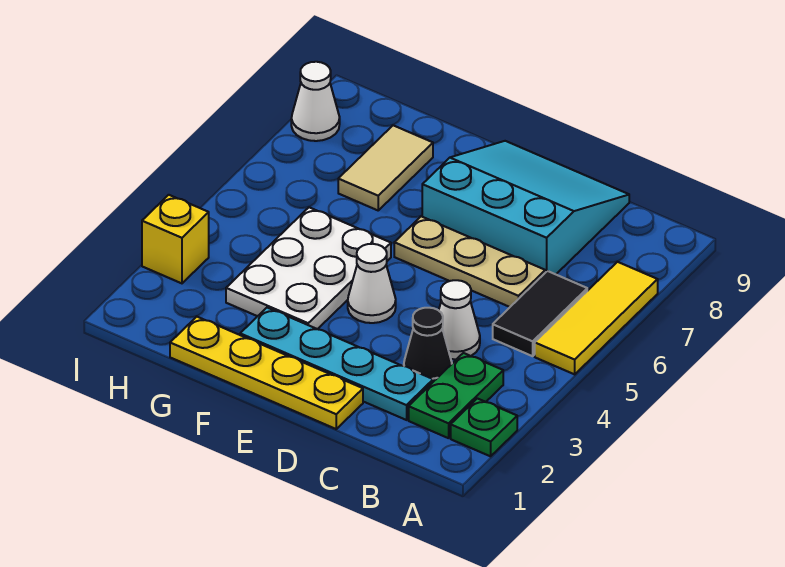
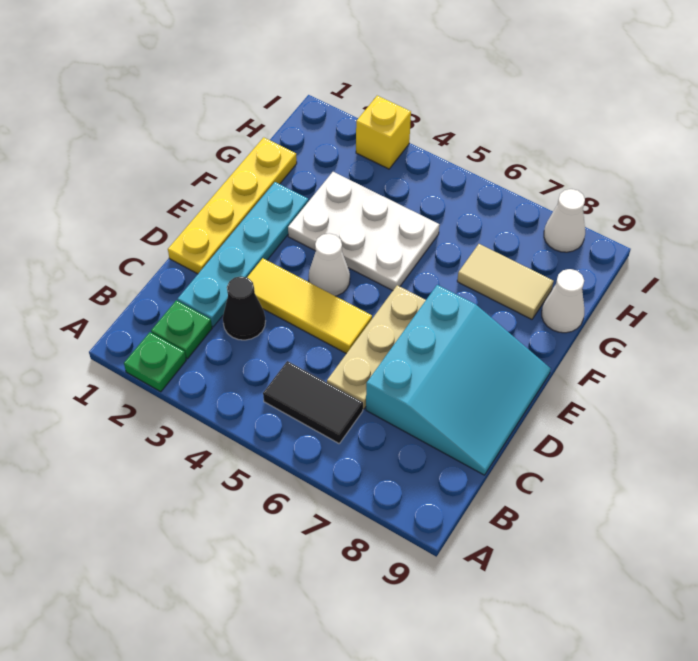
yellow 1x3 tile [535,262,658,374] -> yellow 1x3 tile moved to [247,258,372,354]
green 1x2 plate [409,353,503,438] -> green 1x1 plate [151,300,212,359]
white 1x1 cone [439,280,480,359] -> white 1x1 cone moved to [542,269,584,333]

